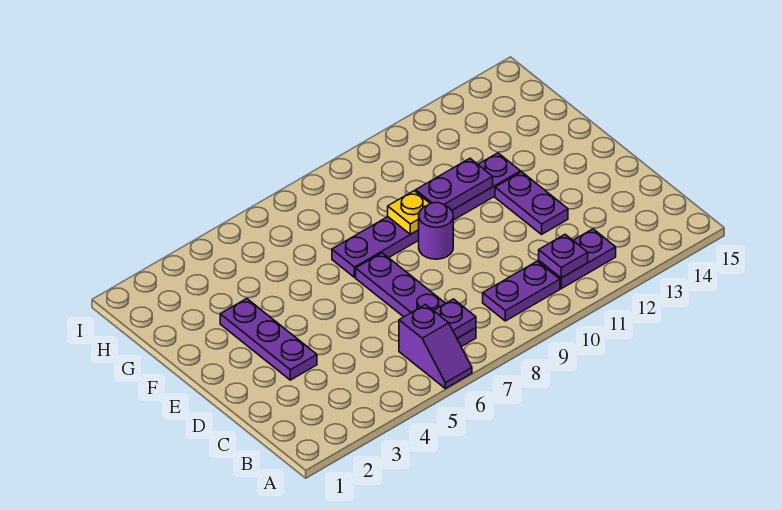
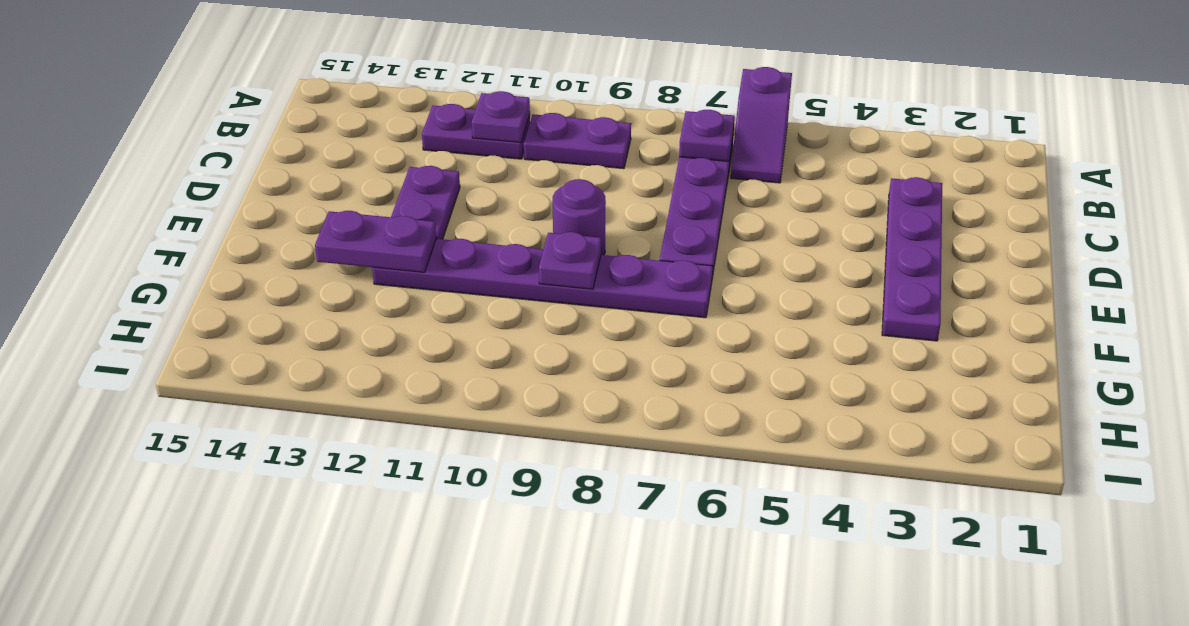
purple 1x2 slope [399,305,472,389] -> purple 1x2 slope turned to [731,67,792,183]
purple 1x3 plate [220,299,317,380] -> purple 1x4 plate [882,177,942,341]
yellow 1x1 plate [388,191,430,234] -> purple 1x1 plate [539,232,601,289]
purple 1x2 plate [416,159,493,210] -> purple 1x2 plate moved to [315,211,436,272]

